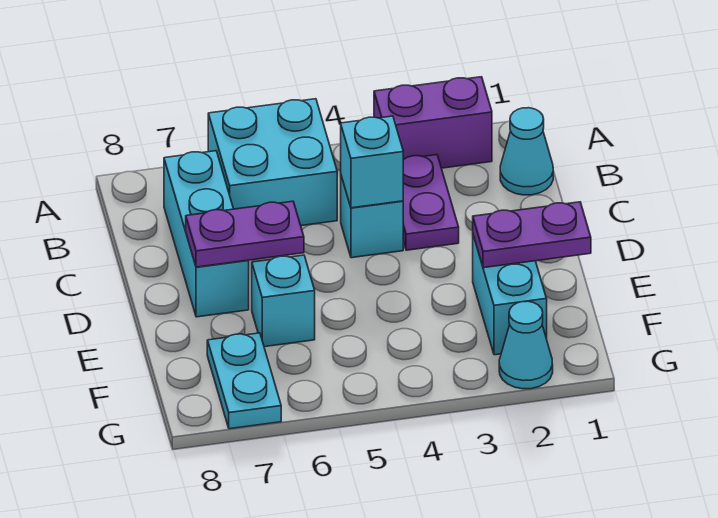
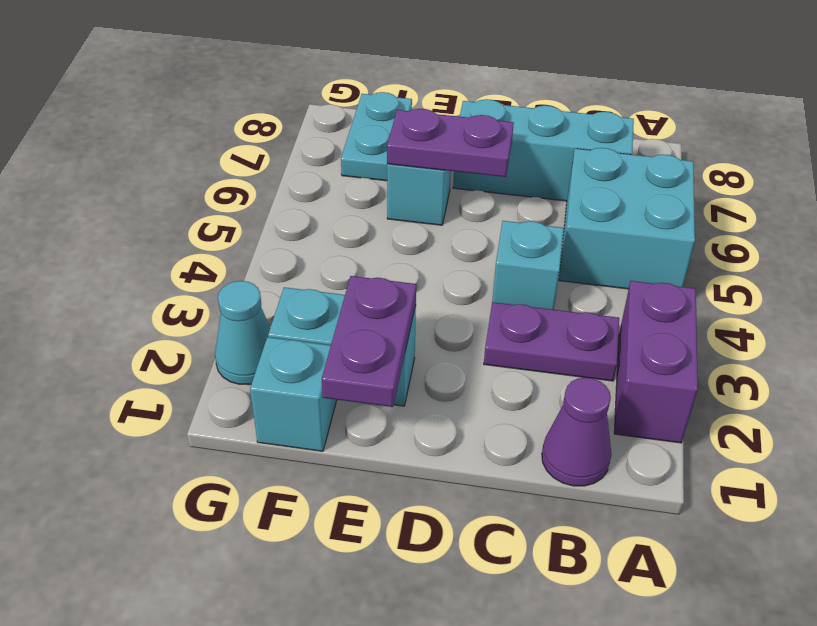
cyan 1x1 cone [500,108,553,195] -> purple 1x1 cone [542,378,612,486]
cyan 1x1 brick [341,116,403,208] -> cyan 1x1 brick moved to [250,337,337,451]
purple 1x2 plate [186,201,304,267] -> purple 1x2 plate turned to [387,109,514,177]
cyan 1x2 plate [207,333,281,429] -> cyan 1x2 plate turned to [341,92,412,181]

